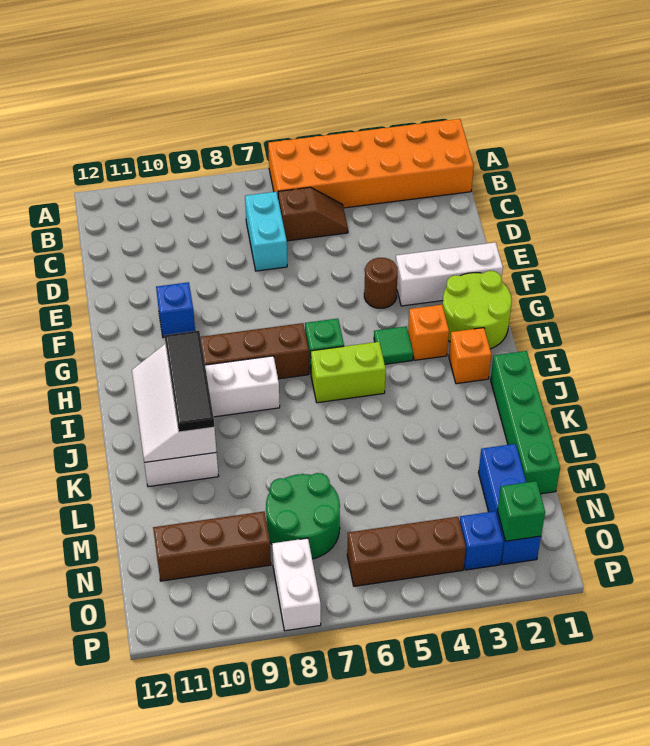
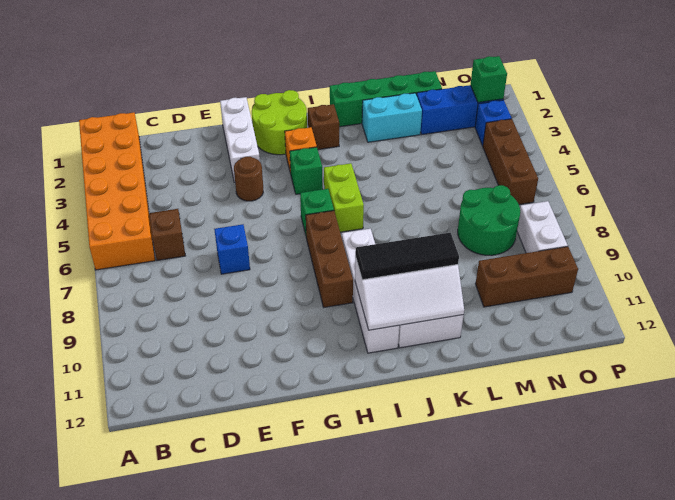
cyan 1x2 brick [245,192,287,271] -> cyan 1x2 brick moved to [362,93,422,142]
blue 1x1 brick [156,282,195,338] -> blue 1x1 brick moved to [214,224,250,274]
green 1x1 tile [374,326,413,364] -> green 1x1 brick [290,147,323,194]
orange 1x1 brick [449,328,491,384] -> brown 1x1 brick [308,104,339,150]
brown 1x3 brick [153,512,271,581] -> brown 1x3 brick turned to [476,246,578,307]
white 1x2 brick [272,538,321,631] -> white 1x2 brick turned to [517,201,568,253]

